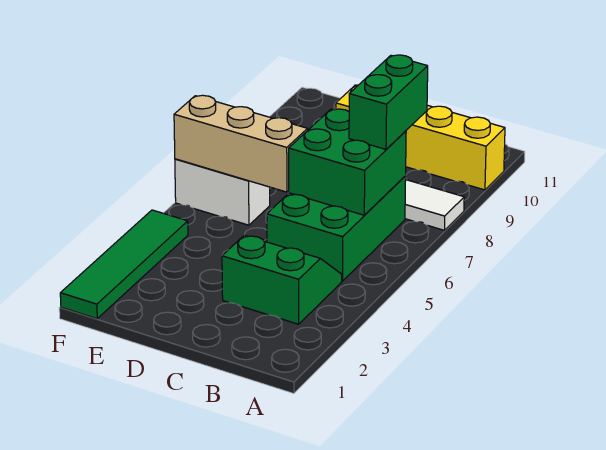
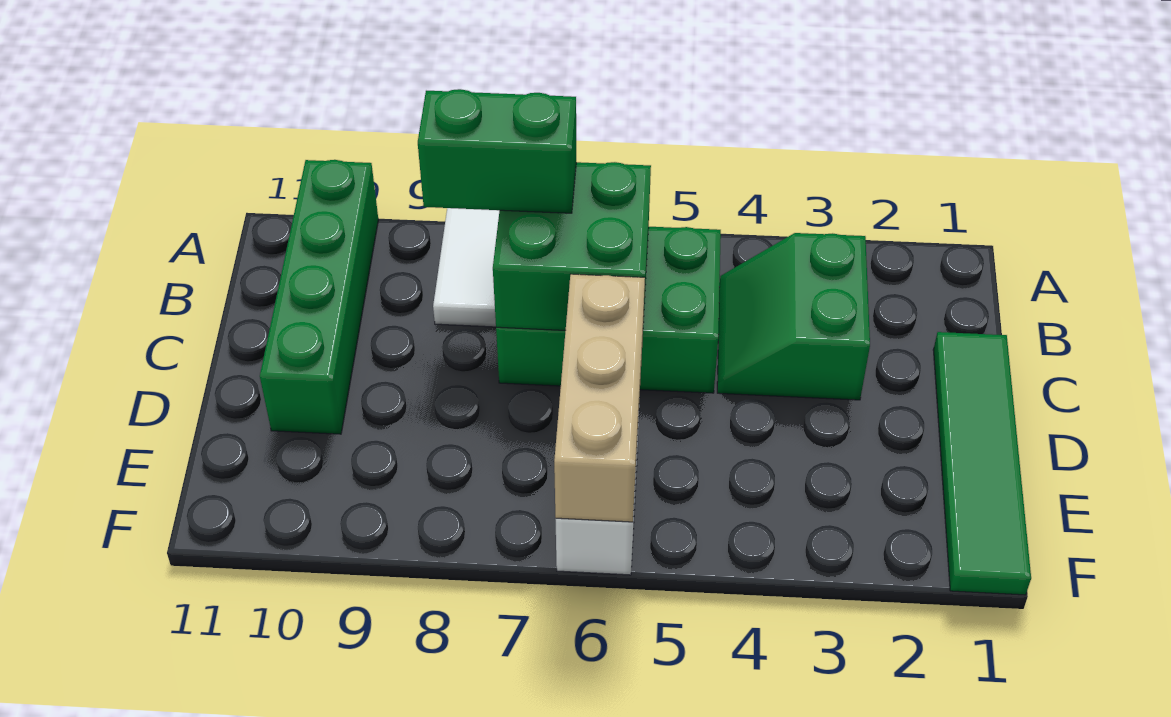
yellow 1x4 brick [336,85,505,190] -> green 1x4 brick [260,160,378,434]
green 1x4 tile [60,210,188,319] -> green 1x4 tile turned to [933,332,1031,595]

